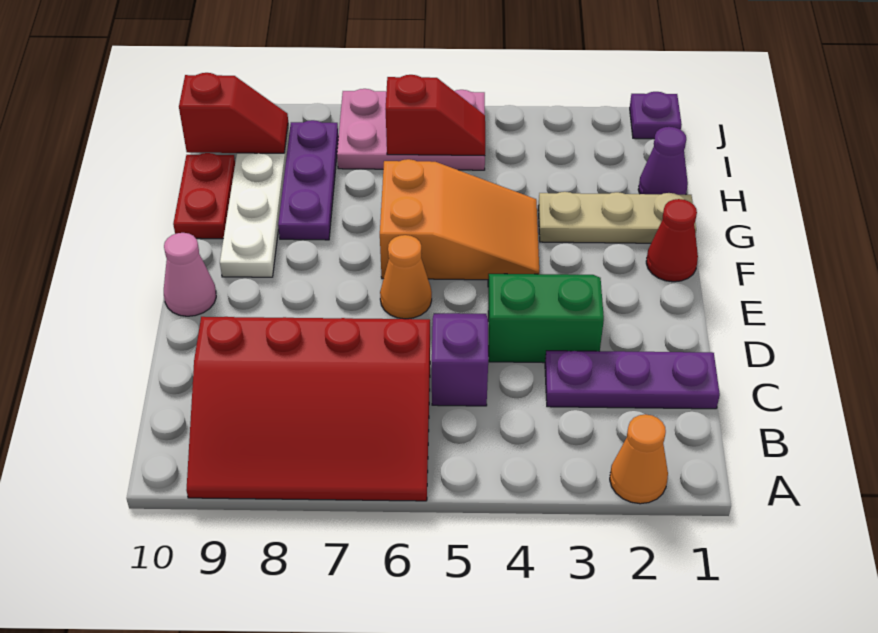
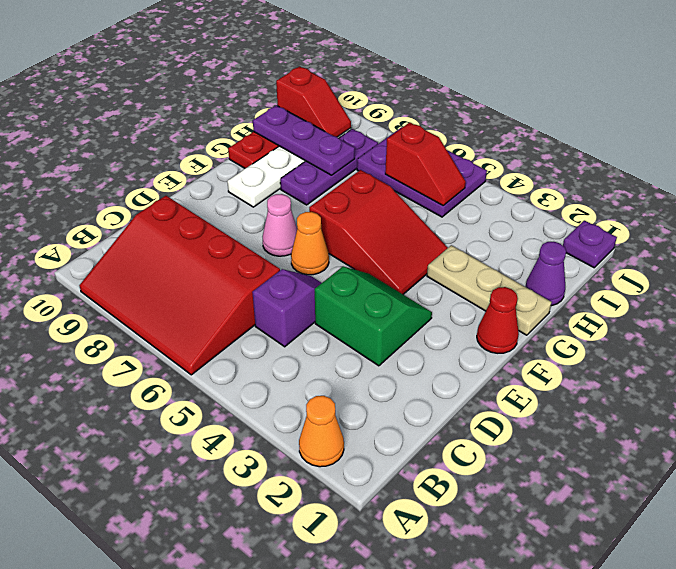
purple 1x3 plate [545,351,720,409] -> purple 1x3 plate moved to [253,105,355,175]
pink 1x1 cone [164,233,216,316] -> pink 1x1 cone moved to [262,194,297,256]
orange 2x3 slope [380,159,539,280] -> red 2x3 slope [309,170,448,294]
pink 2x3 plate [337,89,485,170] -> purple 2x3 plate [357,127,487,217]

